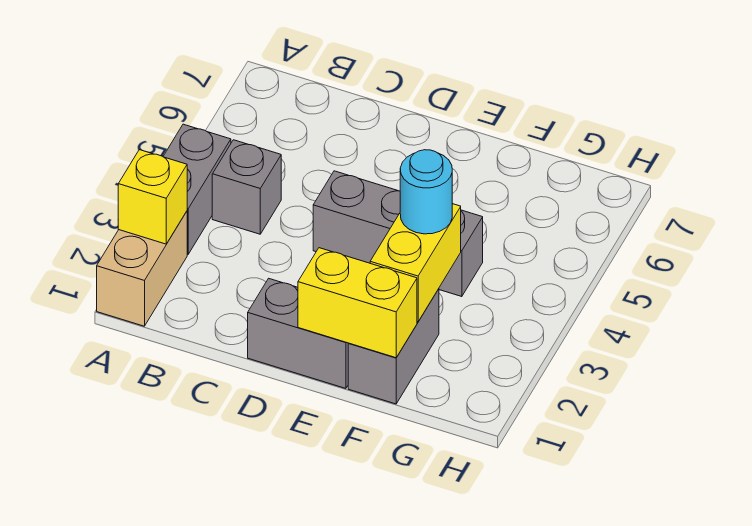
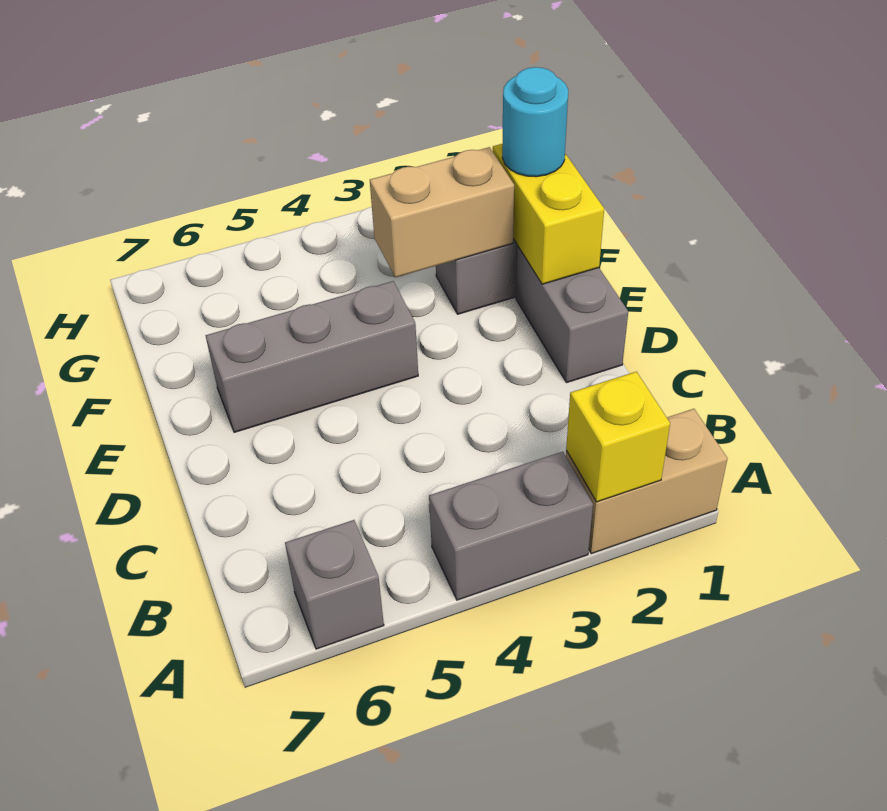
grey 1x1 brick [212,140,281,234] -> grey 1x1 brick moved to [285,520,384,649]
grey 1x3 brick [313,171,483,297] -> grey 1x3 brick turned to [206,281,418,432]
yellow 1x2 brick [370,204,461,322] -> tan 1x2 brick [370,147,514,277]
cyan 1x1 round brick [400,150,452,234] -> cyan 1x1 round brick moved to [502,67,568,177]

